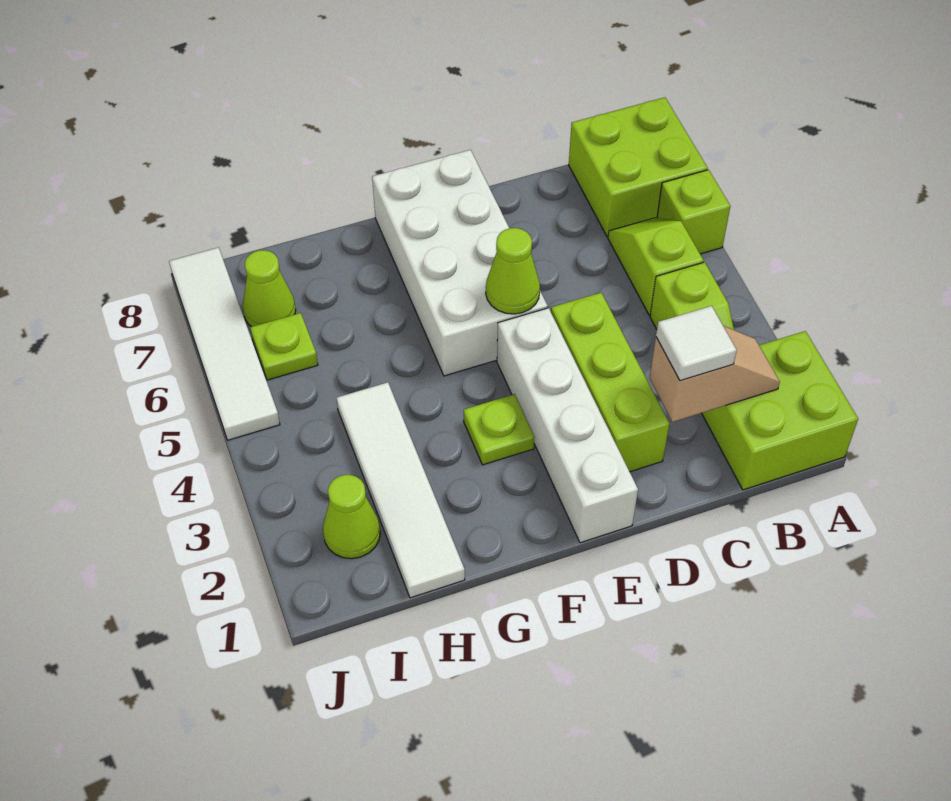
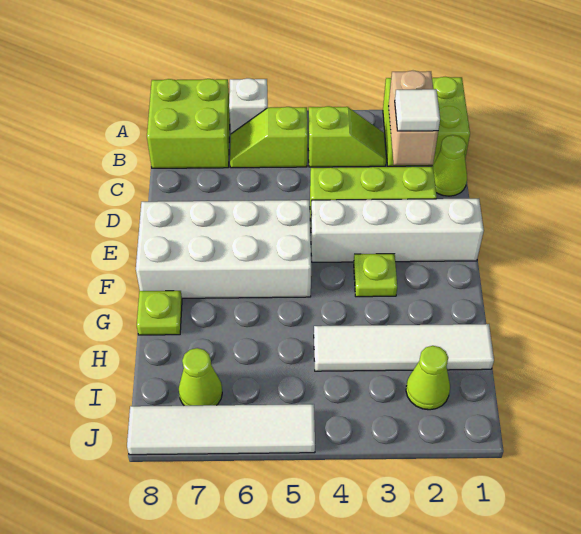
lime 1x1 brick [657,170,730,254] -> white 1x1 brick [229,78,268,134]
tan 1x2 slope [649,326,780,422] -> tan 1x2 brick [388,71,438,165]
lime 1x1 cone [486,228,540,314] -> lime 1x1 cone moved to [432,135,467,196]
lime 1x1 plate [250,313,318,380] -> lime 1x1 plate moved to [137,291,182,335]

